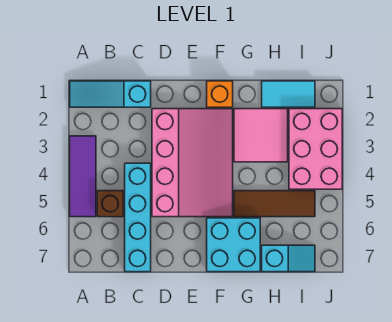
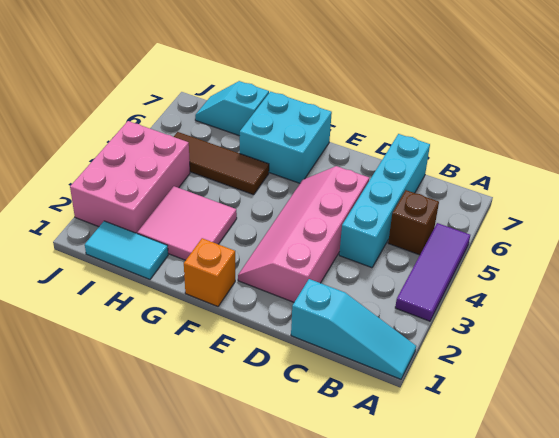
pink 3x4 slope [152,109,233,217] -> pink 2x4 slope [238,166,369,302]

